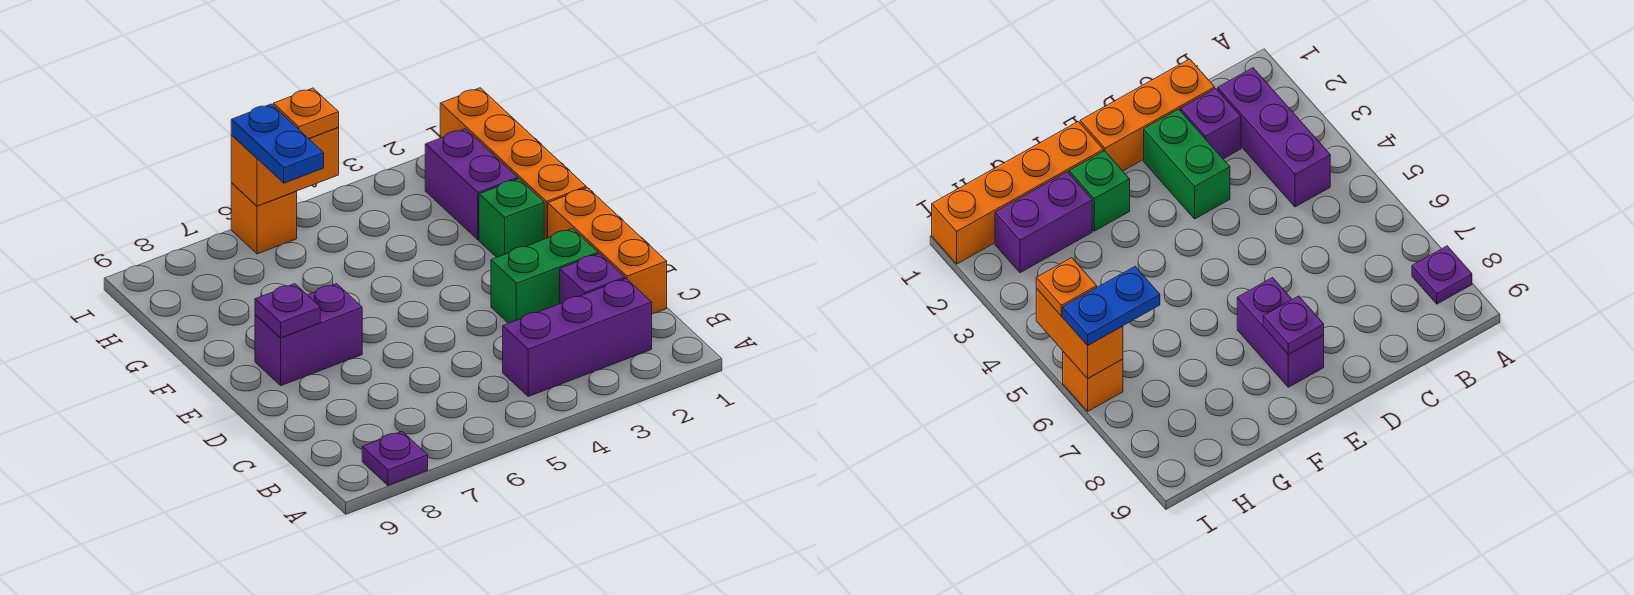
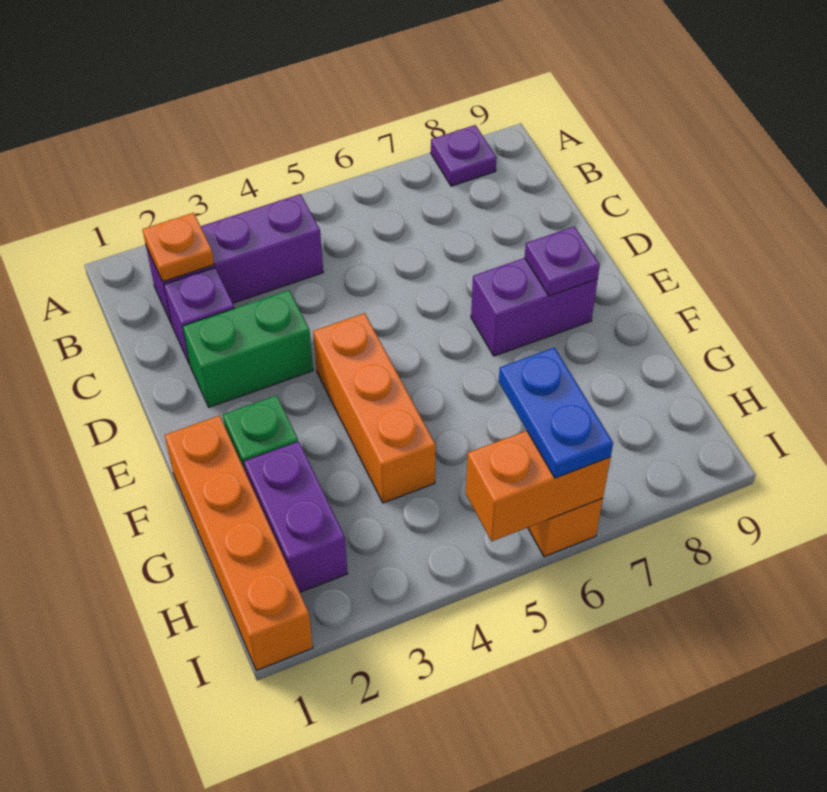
orange 1x3 brick [548,188,667,314] -> orange 1x3 brick moved to [313,313,436,503]
orange 1x1 plate [273,88,339,139] -> orange 1x1 plate moved to [142,213,214,282]

